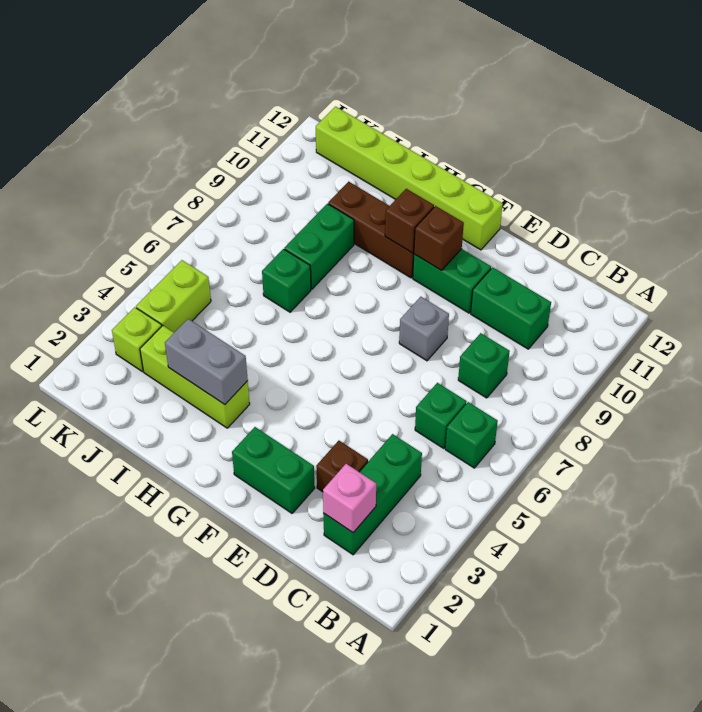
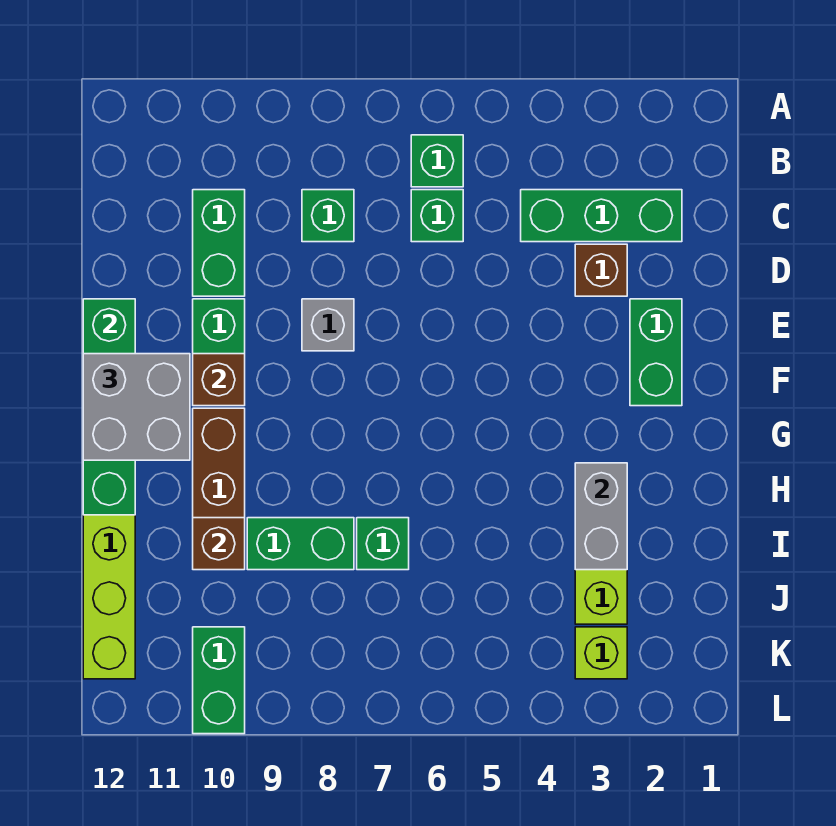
pink 1x1 brick [323,464,376,533] -> none
none -> green 1x4 brick [83,299,135,515]
none -> grey 2x2 brick [83,354,190,460]
brown 1x1 brick [385,189,434,253] -> brown 1x1 brick moved to [193,518,245,570]
lime 1x2 brick [136,260,211,332] -> none
none -> green 1x2 brick [193,627,245,734]

